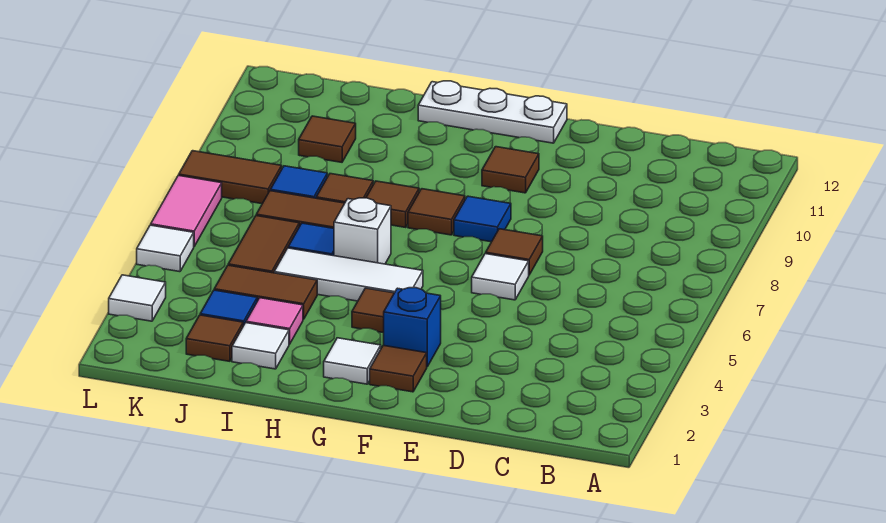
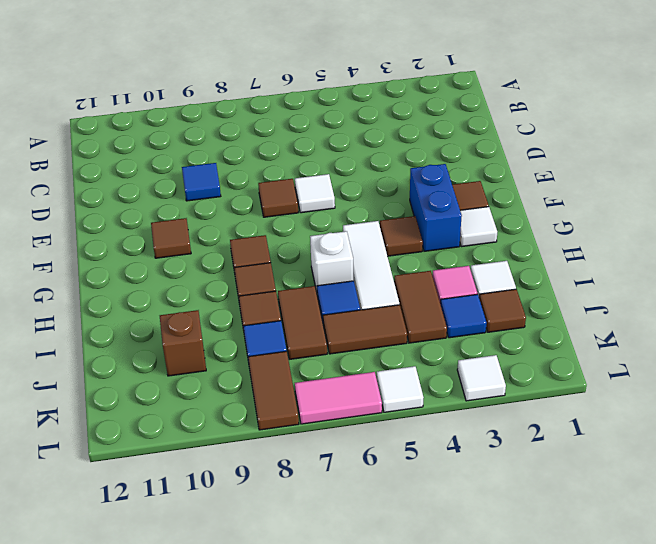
blue 1x1 brick [384,288,441,367] -> blue 1x2 brick [410,164,462,251]
blue 1x1 tile [454,196,511,242] -> blue 1x1 tile moved to [182,163,221,201]
white 1x3 plate [418,81,567,143] -> none
brown 1x1 tile [299,116,356,162] -> brown 1x1 brick [160,310,206,376]

